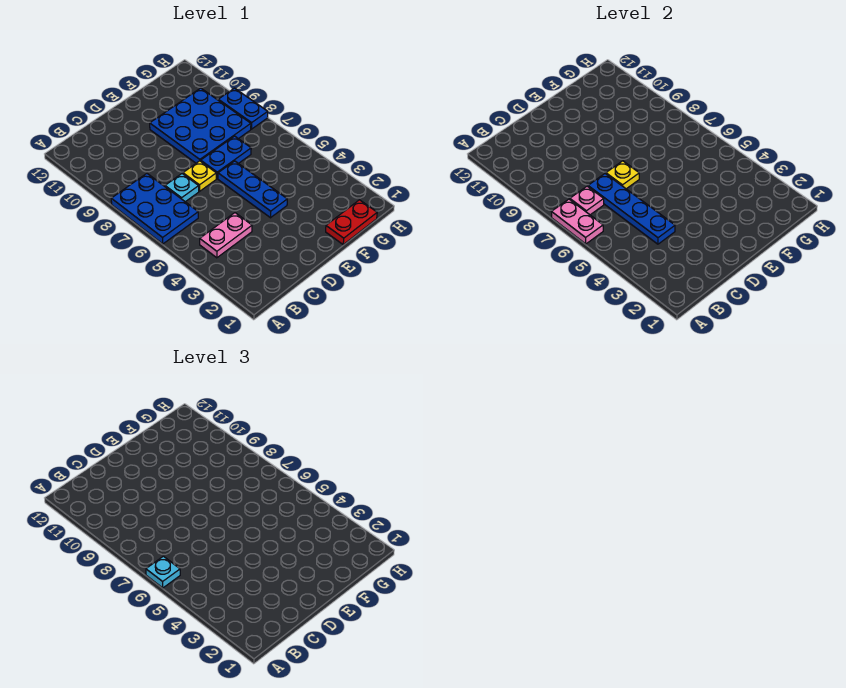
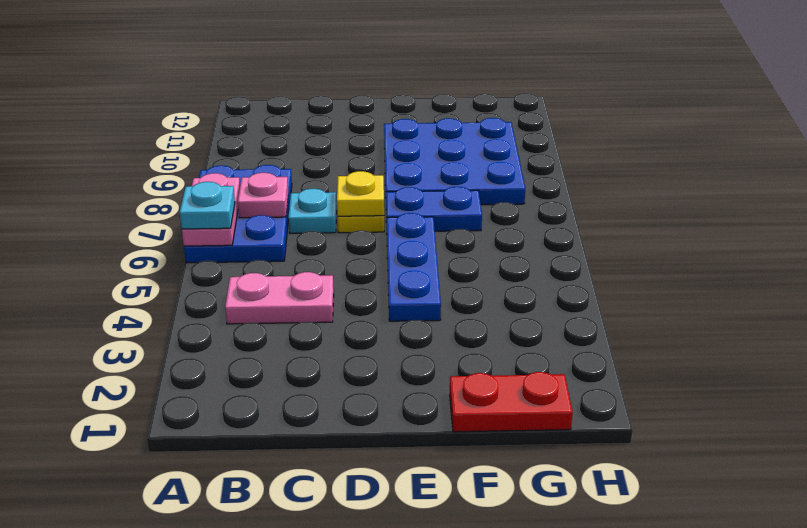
blue 1x4 plate [588,174,675,244] -> none
blue 1x2 plate [218,88,268,129] -> none

